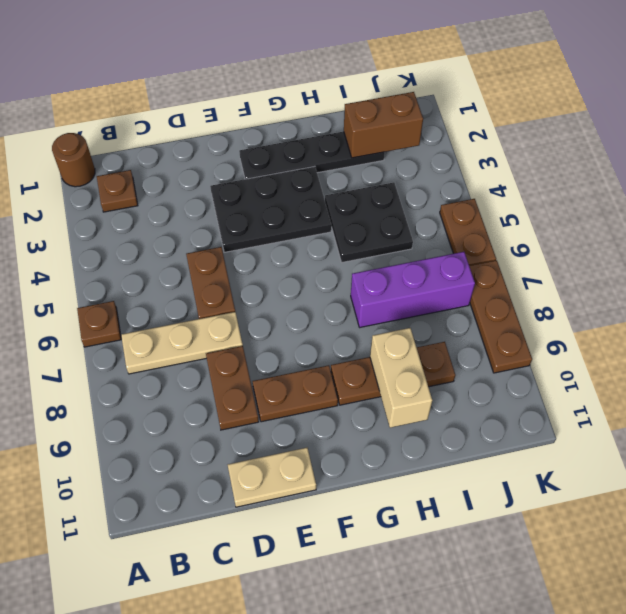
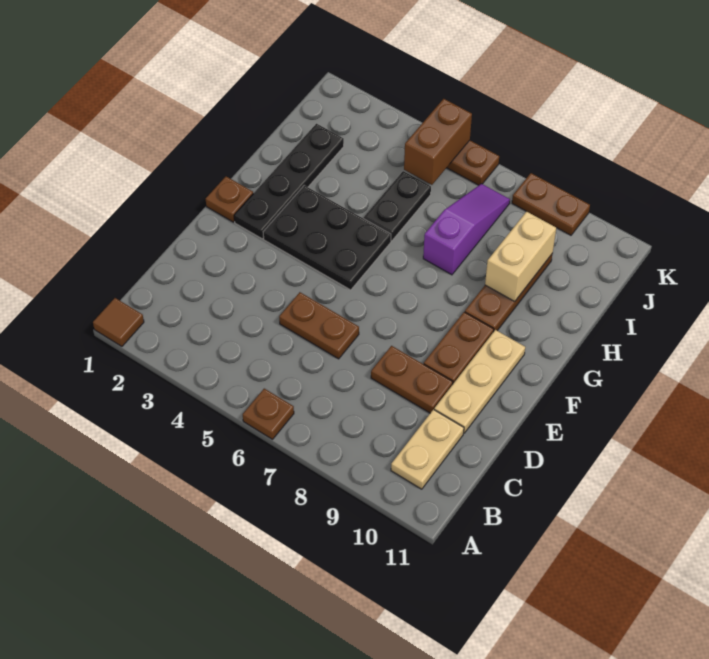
brown 1x1 round brick [52,133,95,187] -> brown 1x1 tile [93,298,144,346]
brown 1x1 plate [97,170,138,212] -> brown 1x1 plate moved to [206,176,253,222]
tan 1x3 plate [121,312,243,374] -> tan 1x3 plate moved to [434,330,525,433]
tan 1x2 plate [228,448,316,507] -> tan 1x2 plate moved to [391,410,464,489]
black 2x3 plate [210,166,331,252] -> black 2x3 plate turned to [263,185,391,290]
black 2x2 plate [325,182,413,262] -> black 1x2 plate [364,171,431,241]
purple 1x3 brick [351,252,475,327] -> purple 1x3 slope [423,184,510,275]
tan 1x2 brick [370,328,432,428] -> tan 1x2 brick turned to [485,211,556,302]
brown 1x2 brick [344,92,423,158] -> brown 1x2 brick moved to [404,99,472,185]
brown 1x3 plate [469,260,532,373] -> brown 1x2 plate [512,173,590,235]

